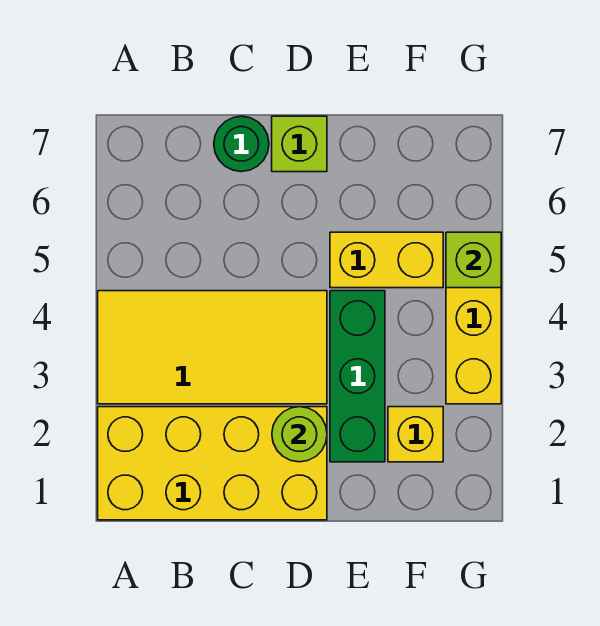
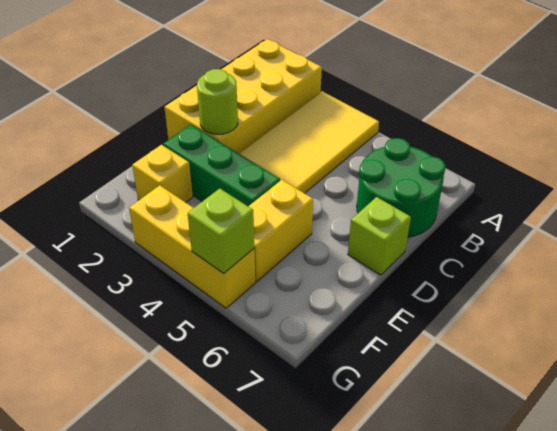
green 1x1 round brick [214,116,269,172] -> green 2x2 round brick [357,138,446,237]

